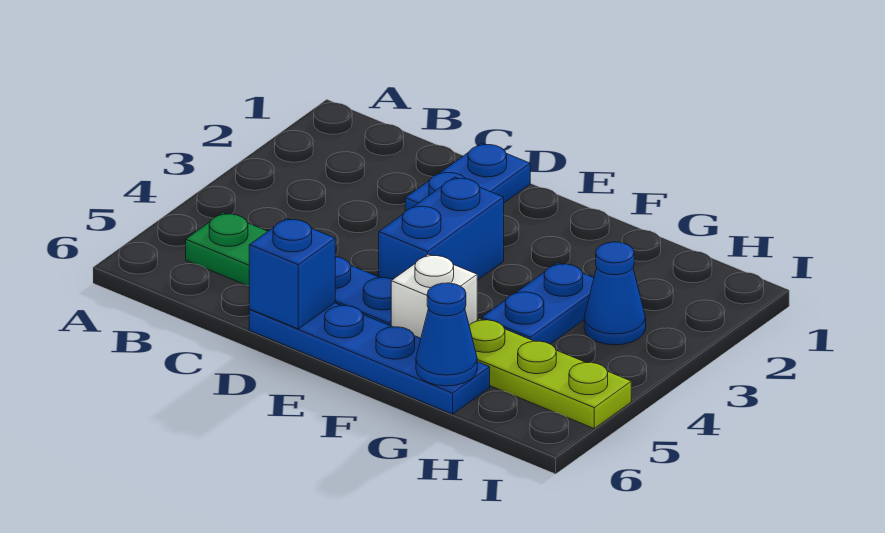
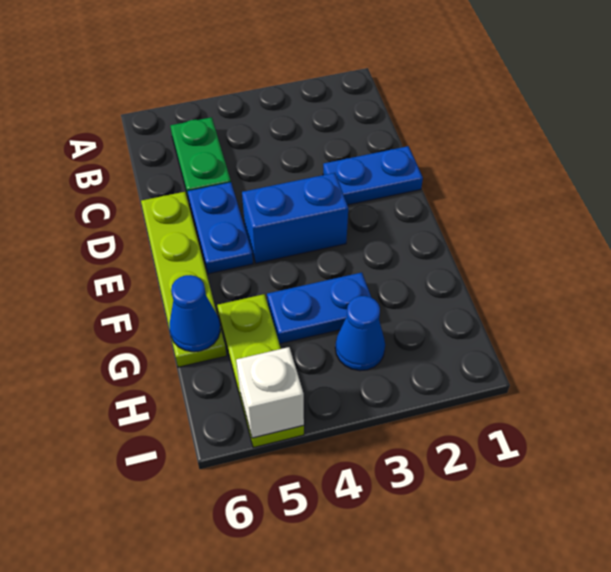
blue 1x4 plate [249,303,490,414] -> lime 1x4 plate [141,192,227,367]
blue 1x1 brick [249,218,335,329] -> none
white 1x1 brick [391,254,477,338] -> white 1x1 brick moved to [236,347,304,438]

